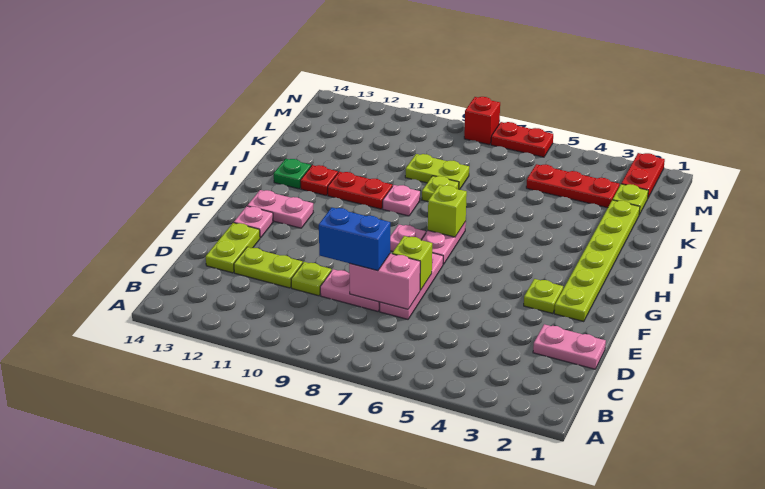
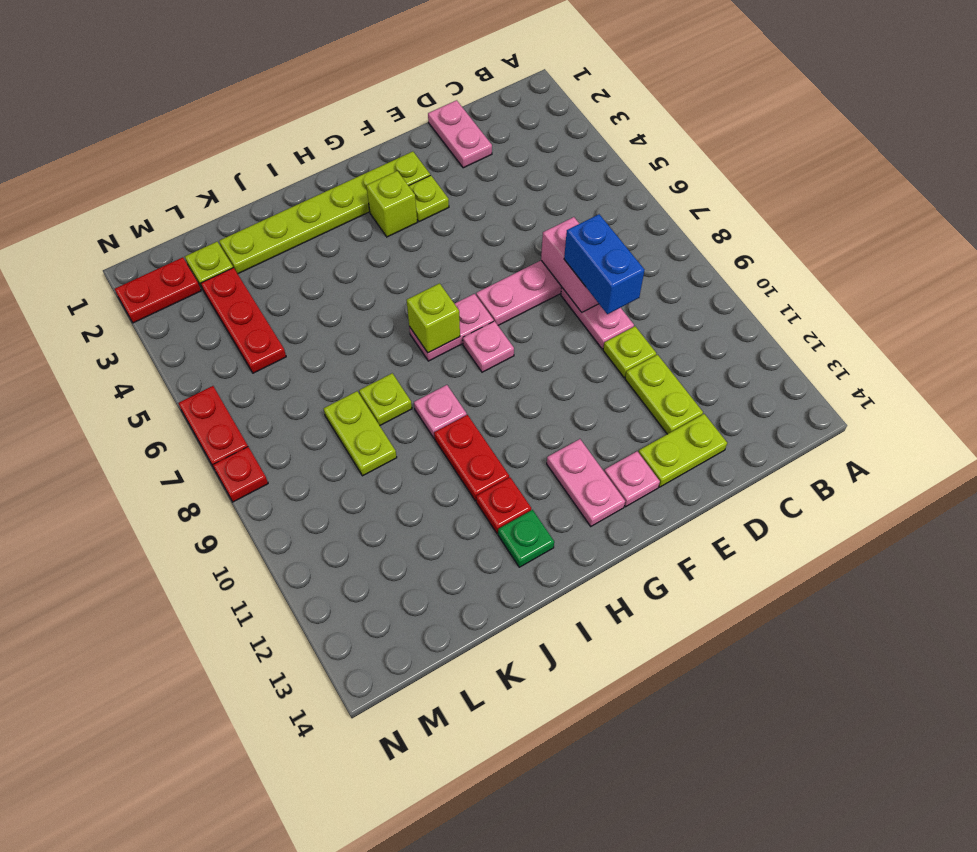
lime 1x1 brick [392,236,432,290] -> lime 1x1 brick moved to [366,171,417,237]
red 1x1 brick [464,97,500,145] -> red 1x1 plate [213,447,268,502]

